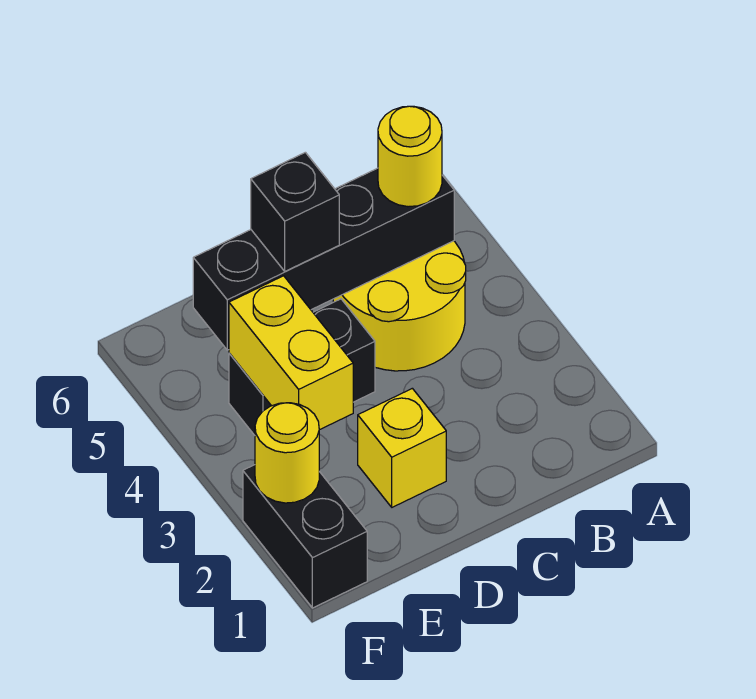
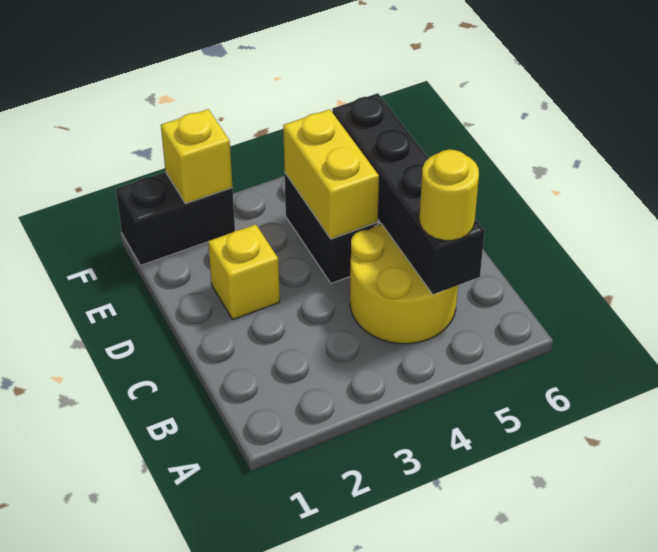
black 1x1 brick [251,152,339,271] -> none
yellow 1x2 brick [229,276,353,430] -> yellow 1x2 brick turned to [283,109,379,239]
yellow 1x1 round brick [255,403,319,503] -> yellow 1x1 brick [161,109,232,204]

